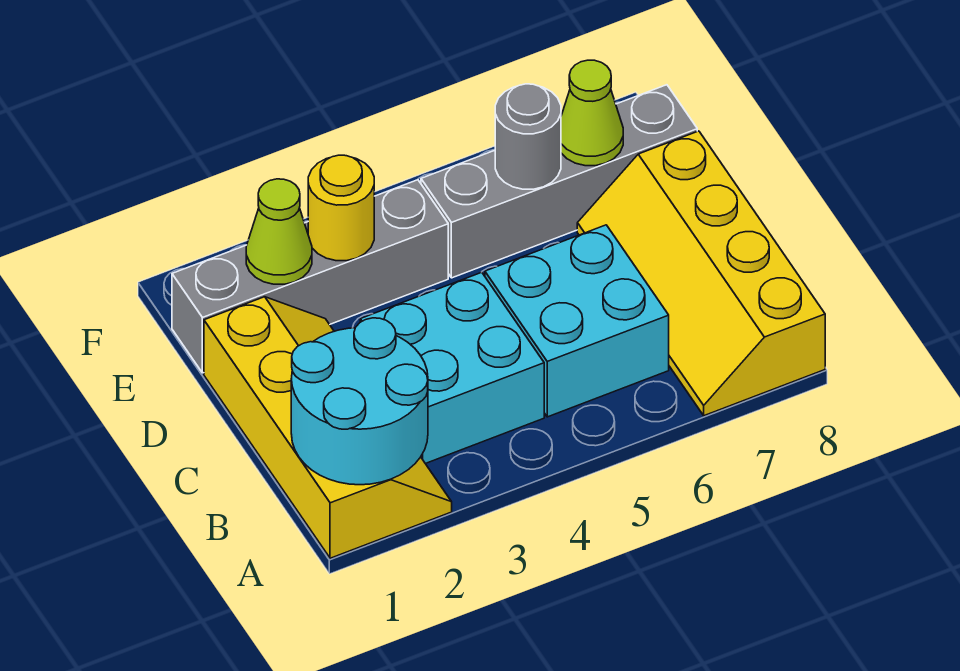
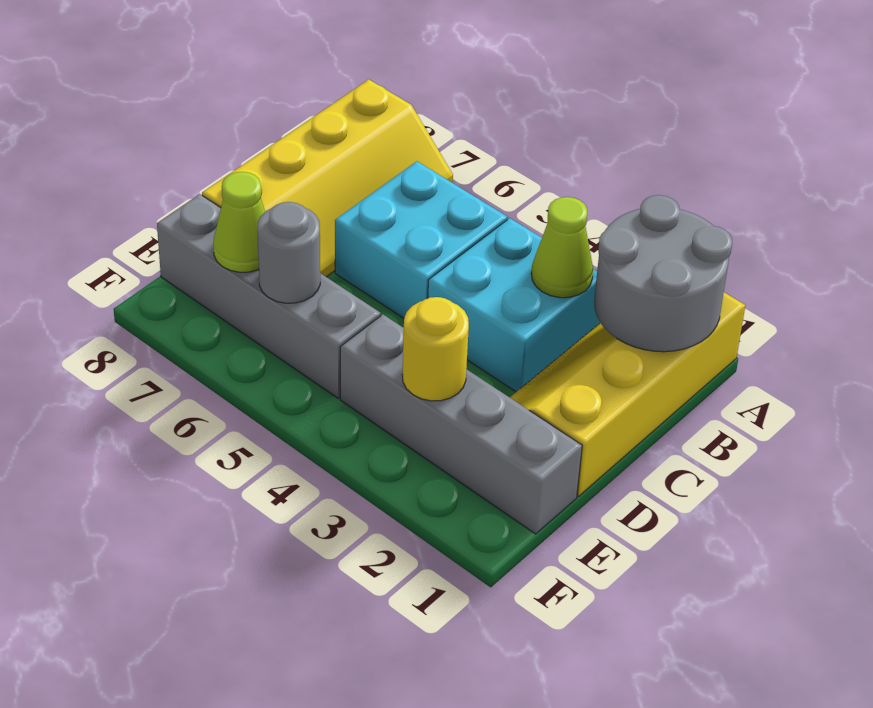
cyan 2x2 round brick [291,318,428,485] -> grey 2x2 round brick [594,195,732,352]
lime 1x1 cone [246,179,312,284] -> lime 1x1 cone moved to [531,197,593,298]

